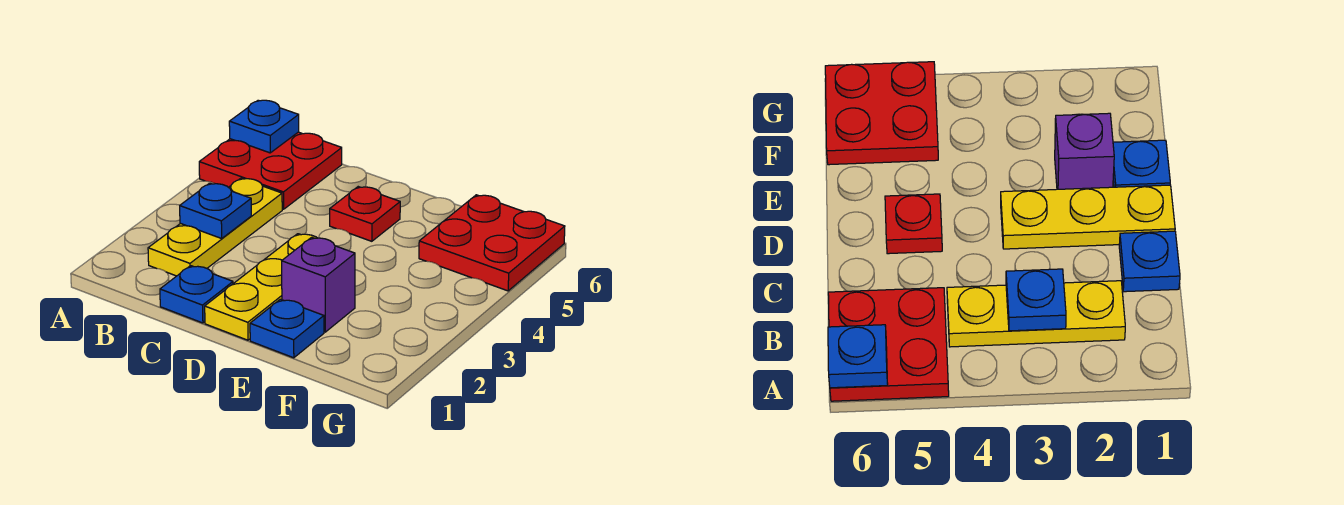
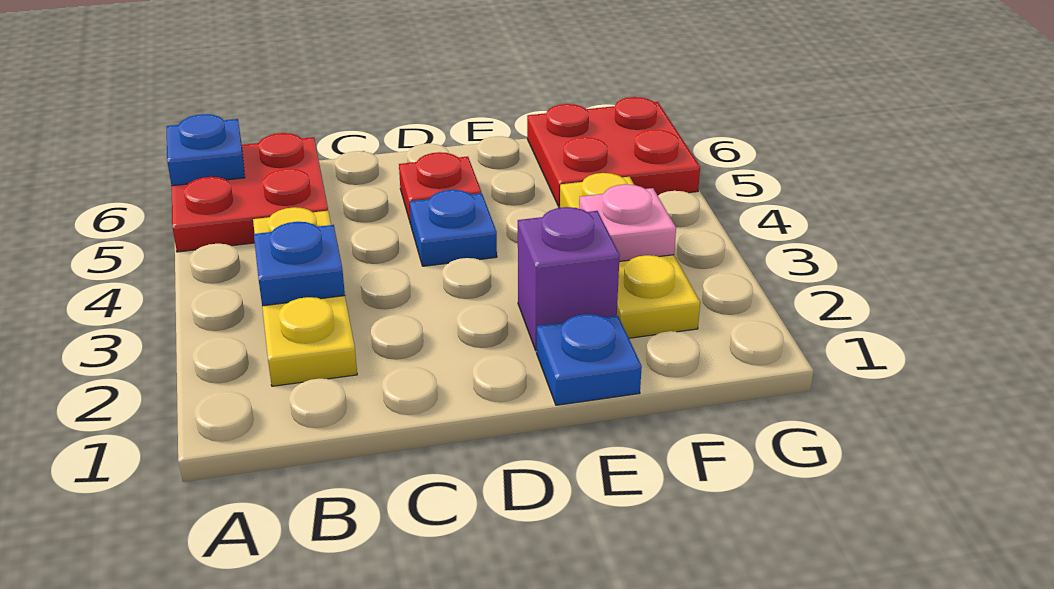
blue 1x1 plate [160,266,233,323] -> blue 1x1 plate moved to [410,190,497,266]
yellow 1x3 plate [205,234,317,340] -> yellow 1x3 plate moved to [560,173,700,338]
none -> pink 1x1 plate [579,184,676,262]

